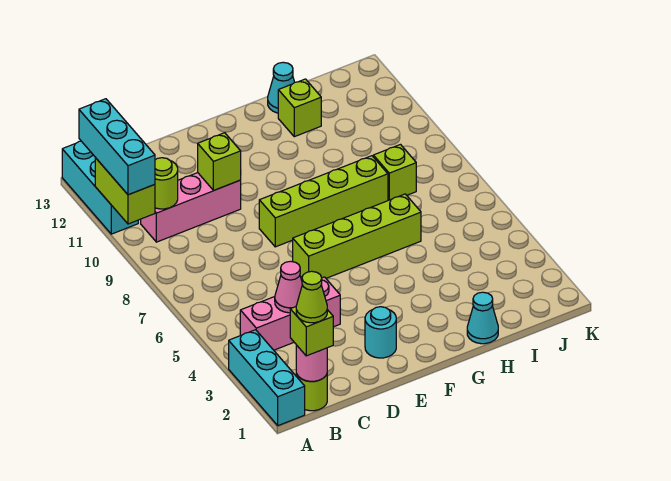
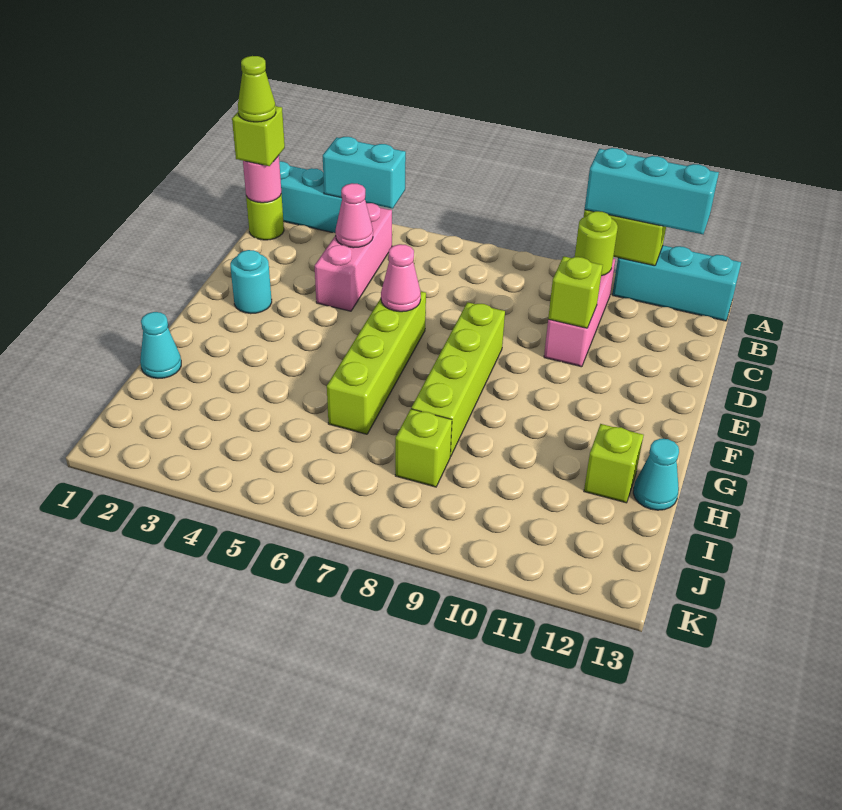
none -> cyan 1x2 brick [323,137,406,209]
none -> pink 1x1 cone [381,244,421,312]

